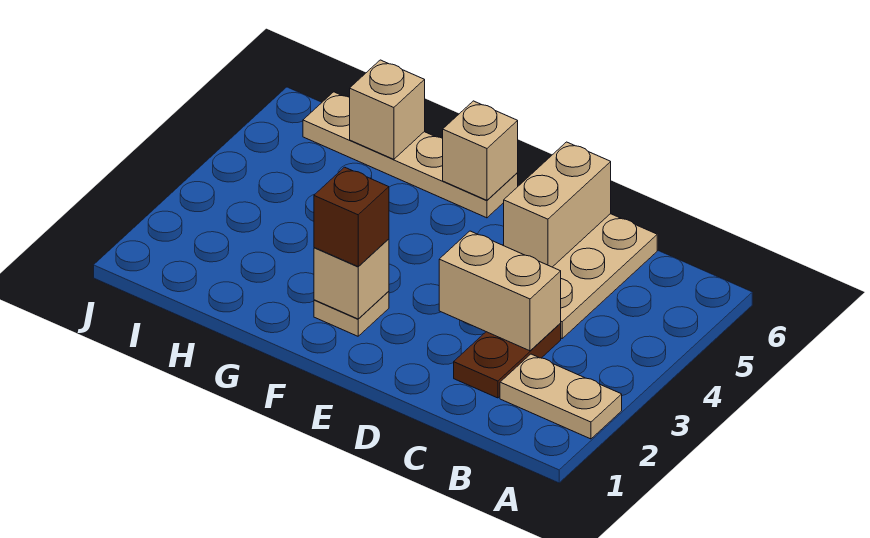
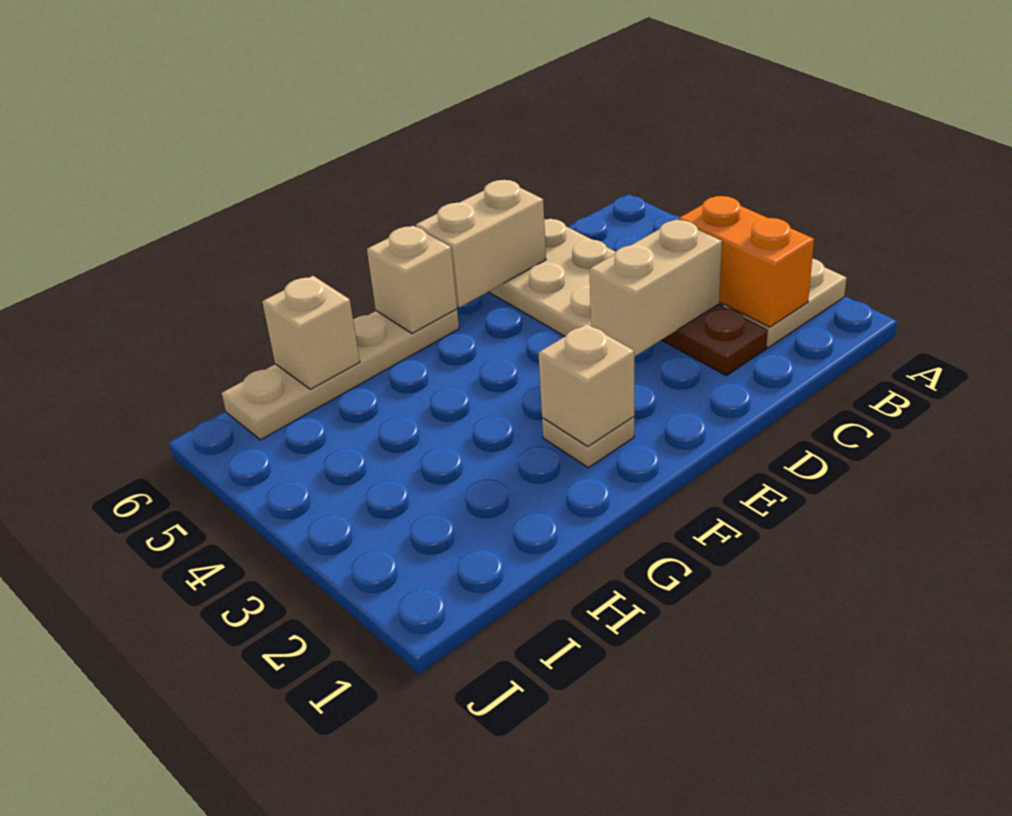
none -> orange 1x2 brick [678,196,814,327]
tan 1x2 brick [504,142,611,267] -> tan 1x2 brick turned to [416,180,546,307]
brown 1x1 brick [314,167,389,267] -> none

